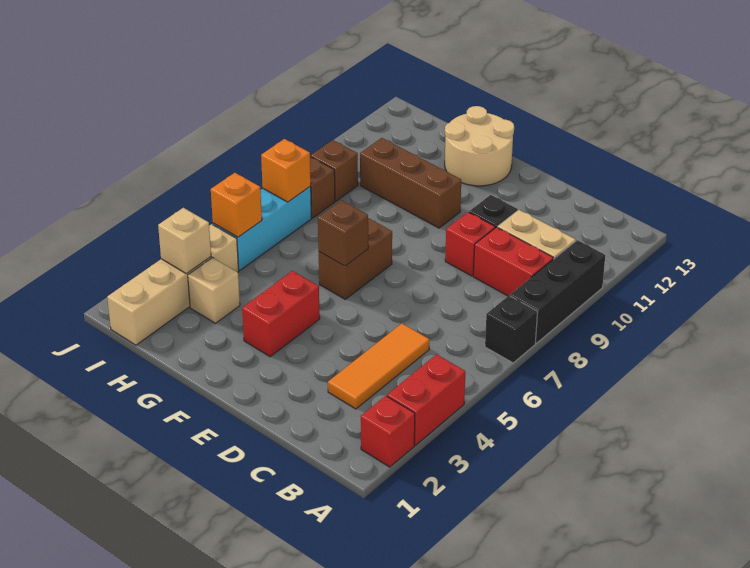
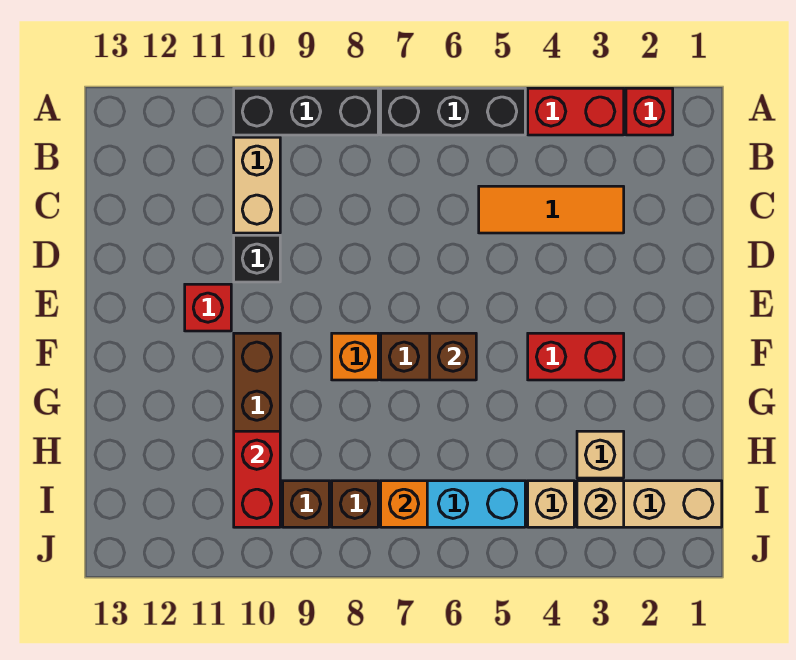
black 1x1 brick [485,296,538,363] -> black 1x3 brick [381,88,525,135]
red 1x2 brick [473,227,553,296] -> red 1x2 brick moved to [234,431,280,527]
red 1x1 brick [445,212,495,276] -> red 1x1 brick moved to [185,284,231,331]
tan 2x2 round brick [445,106,514,186] -> none
orange 1x1 brick [211,173,262,237] -> orange 1x1 brick moved to [332,333,378,380]

